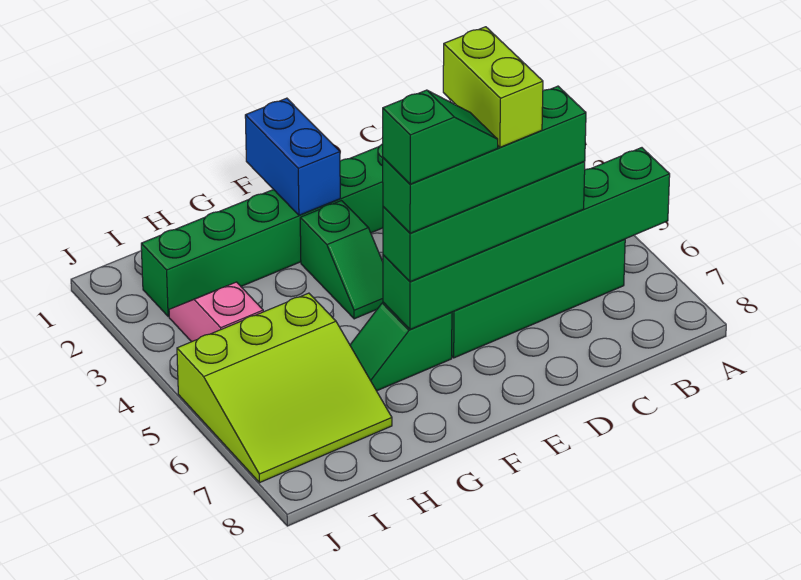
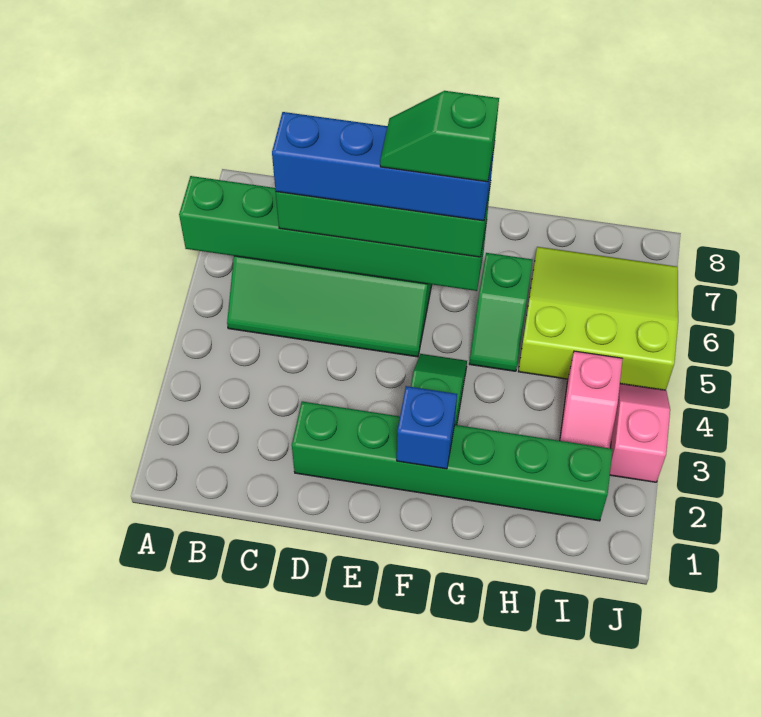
green 1x4 brick [383,86,586,233] -> blue 1x4 brick [272,112,495,221]
lime 1x2 brick [443,27,543,147] -> none
blue 1x2 brick [245,98,340,215] -> blue 1x1 brick [397,386,457,469]
green 1x2 slope [350,302,452,391] -> green 1x2 slope turned to [469,253,533,371]
none -> pink 1x2 slope [610,384,670,482]

